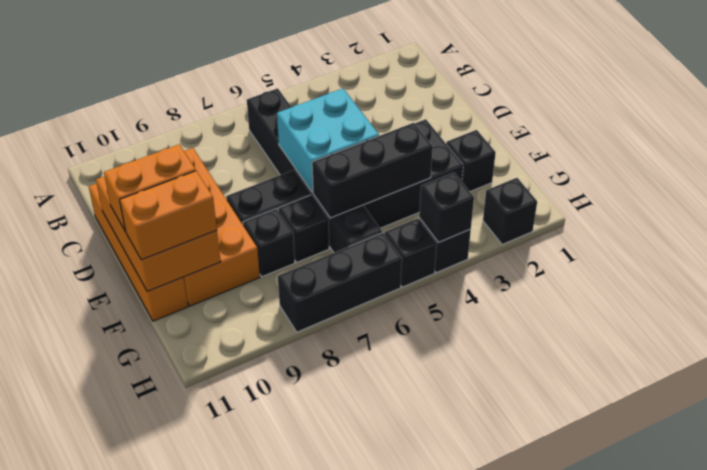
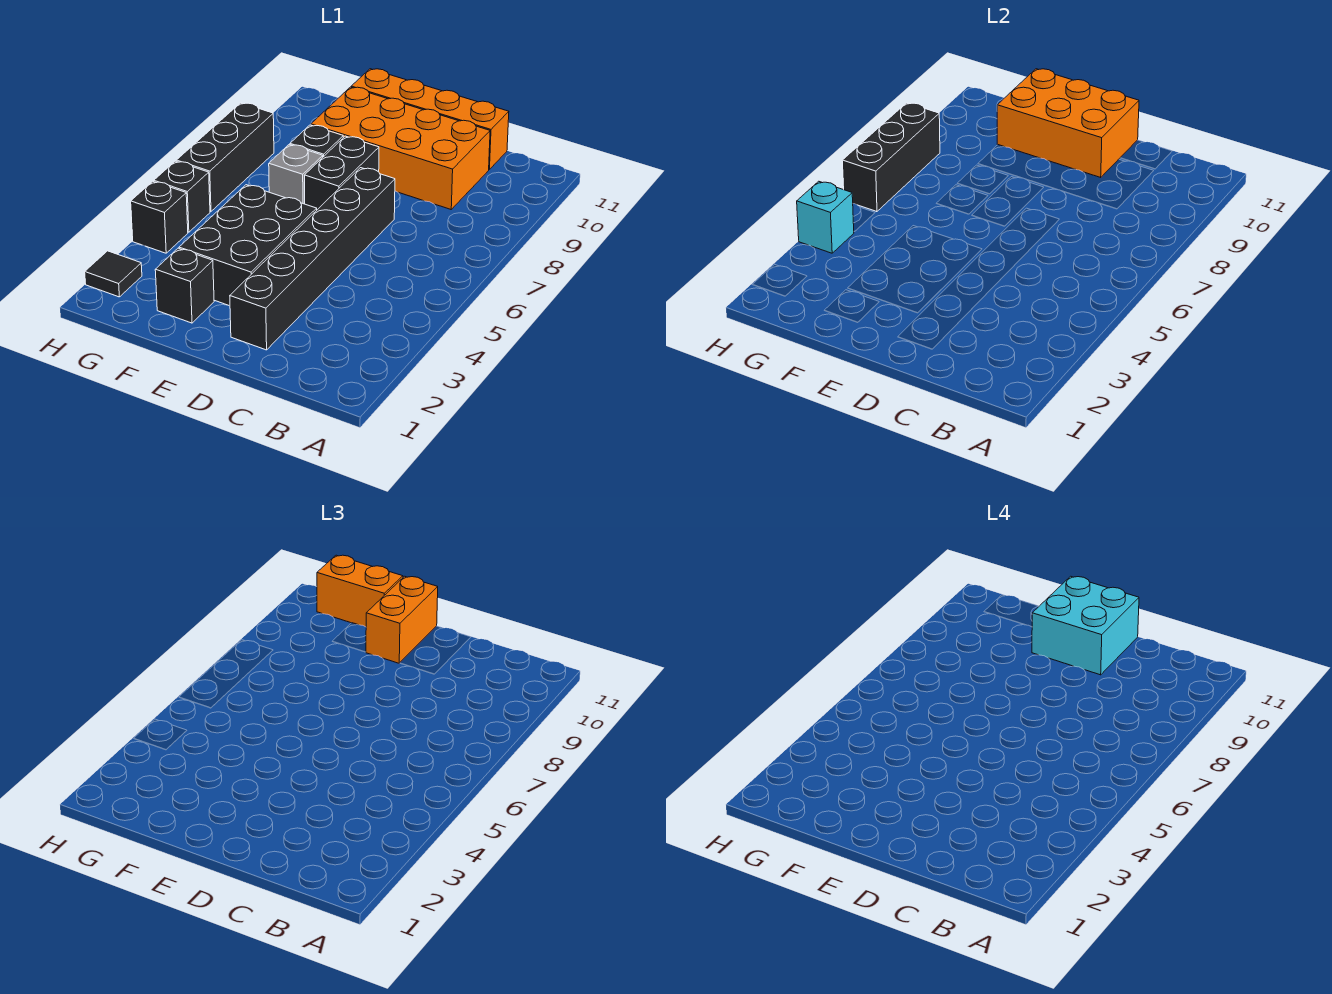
black 1x6 brick [247,88,382,252] -> black 1x6 brick turned to [230,168,395,350]
cyan 2x2 brick [277,89,379,192] -> cyan 2x2 brick moved to [1032,576,1139,675]
black 1x3 brick [312,123,433,218] -> black 1x3 brick moved to [842,103,940,212]
black 1x1 brick [278,195,329,262] -> grey 1x1 brick [269,144,323,204]
orange 1x2 brick [120,171,217,260] -> orange 1x2 brick turned to [317,555,403,627]
black 1x1 brick [483,178,537,245] -> black 1x1 tile [85,251,142,297]
black 1x1 brick [419,172,474,242] -> cyan 1x1 brick [797,181,854,253]

